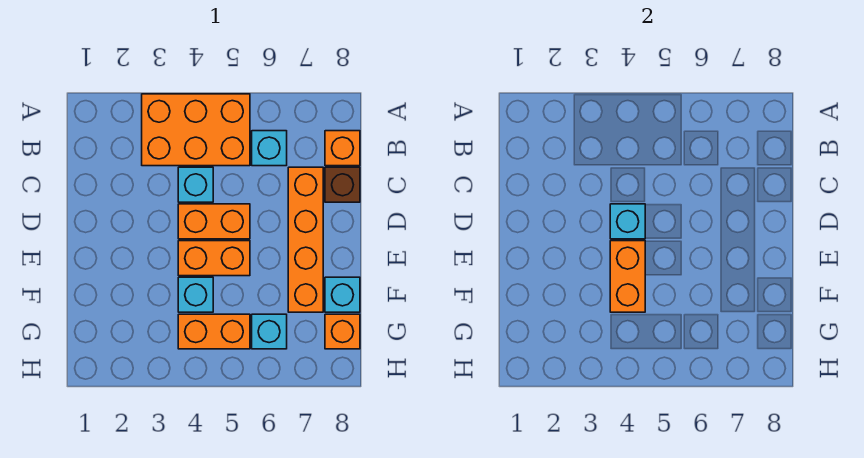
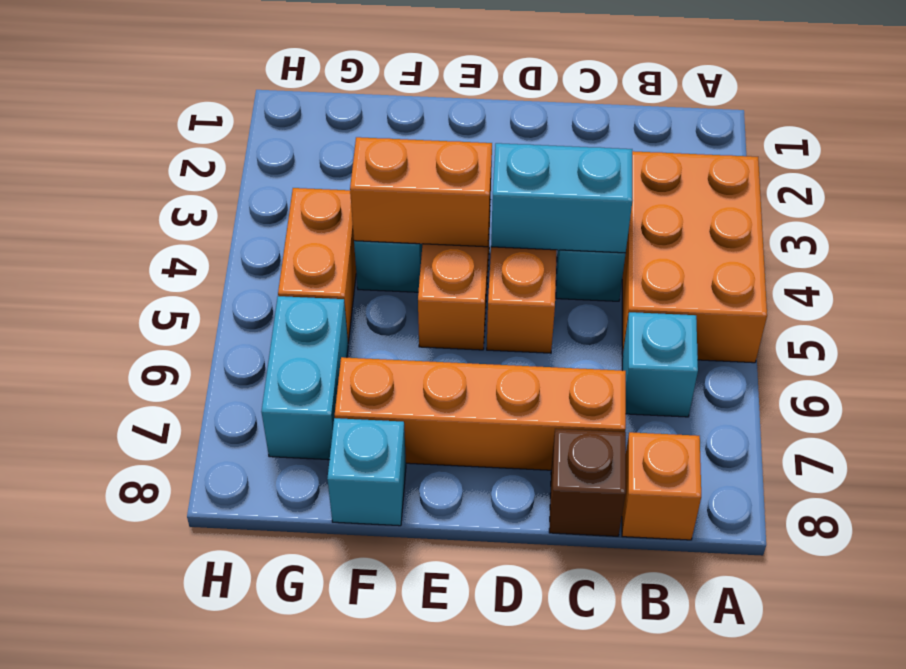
cyan 1x1 brick [610,204,645,239] -> cyan 1x2 brick [491,143,633,253]
cyan 1x1 brick [252,314,287,349] -> cyan 1x2 brick [261,296,348,460]
orange 1x1 brick [325,314,360,349] -> none

